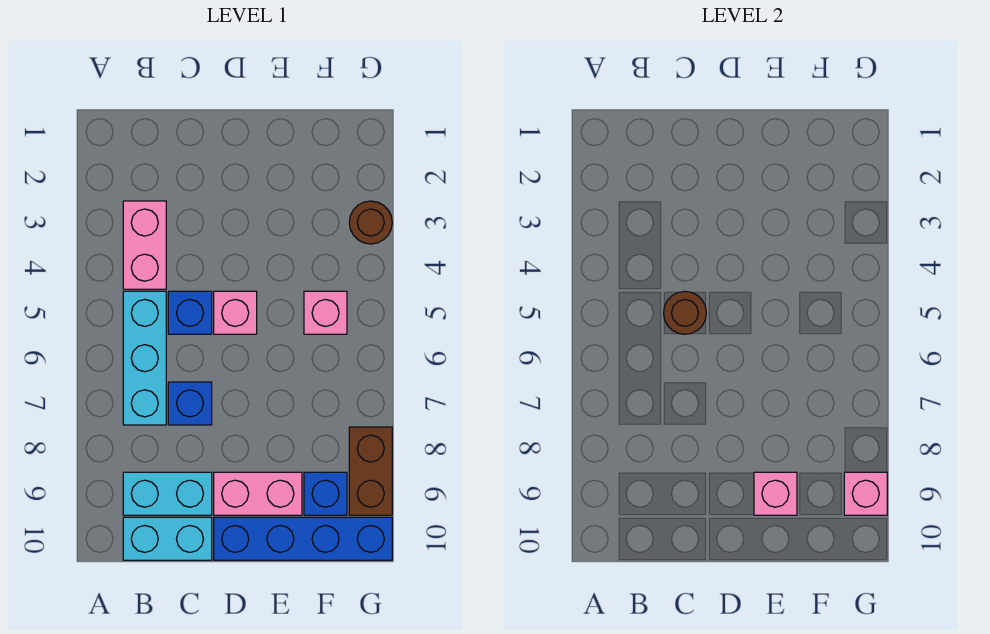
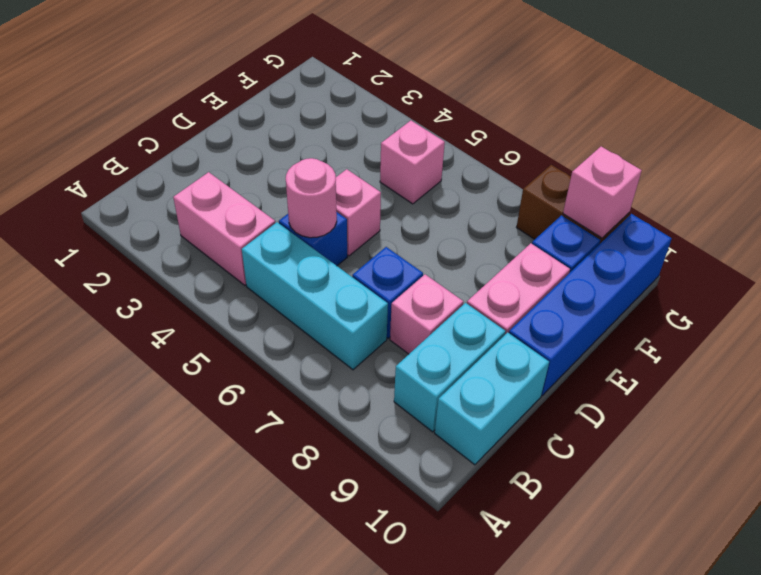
brown 1x1 round brick [664,292,706,334] -> pink 1x1 round brick [286,158,337,238]
pink 1x1 brick [754,472,797,515] -> pink 1x1 brick moved to [390,274,463,354]
brown 1x1 round brick [349,201,392,244] -> none

